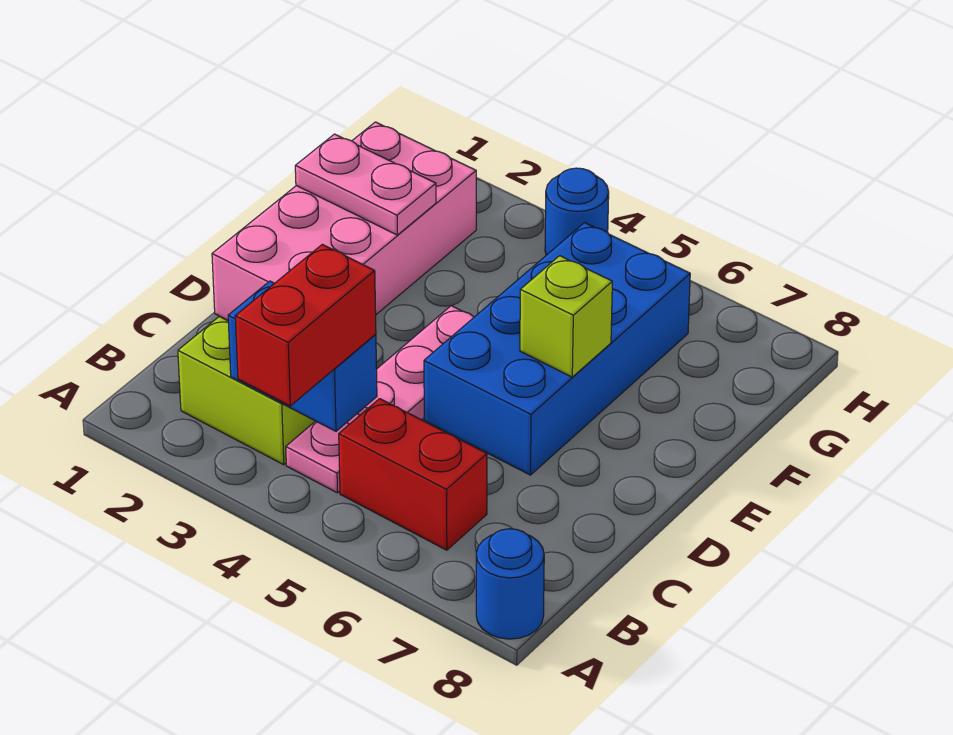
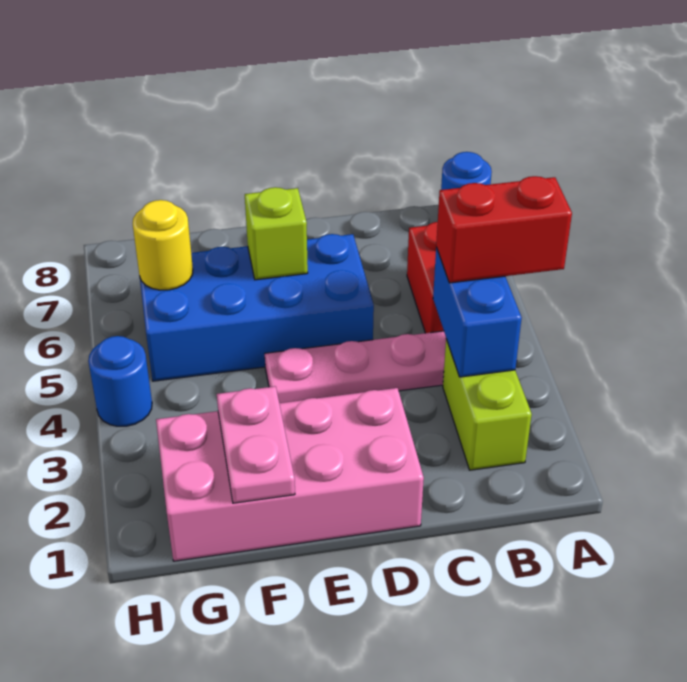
none -> yellow 1x1 round brick [133,200,193,290]

